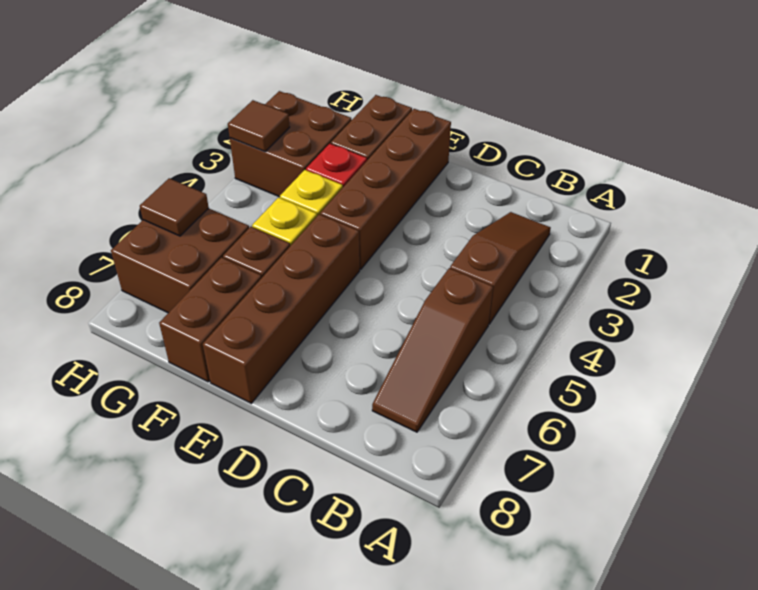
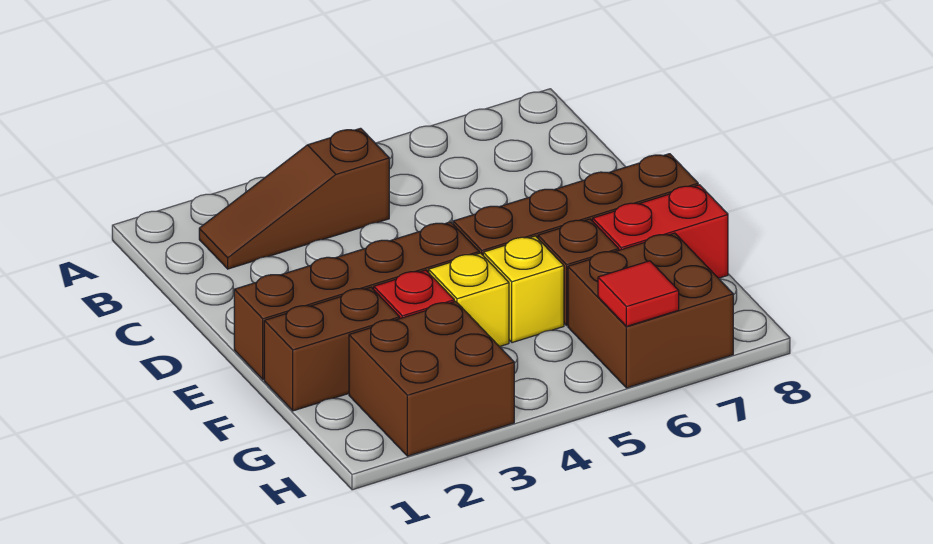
brown 1x3 slope [372,268,493,432] -> none
brown 1x2 brick [159,257,262,382] -> red 1x2 brick [593,185,728,278]
brown 1x1 tile [228,100,290,151] -> none
brown 1x1 tile [140,178,209,236] -> red 1x1 tile [598,261,679,326]

